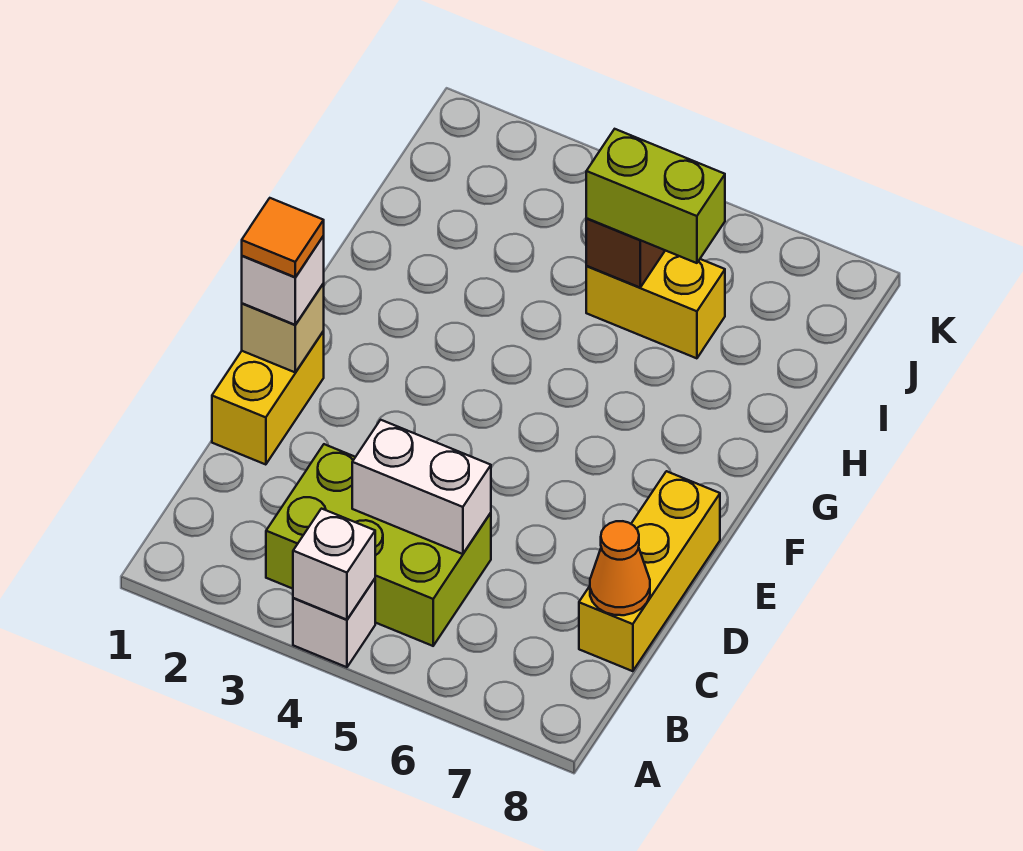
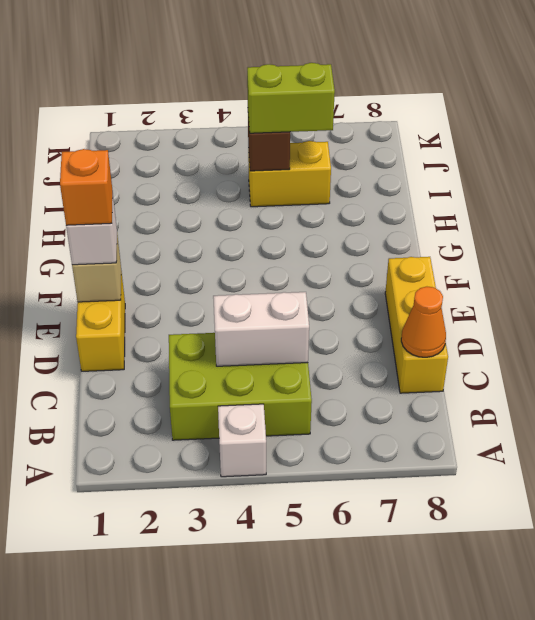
white 1x1 brick [293,509,375,620] -> none
orange 1x1 tile [242,198,324,277] -> orange 1x1 brick [60,149,113,225]

